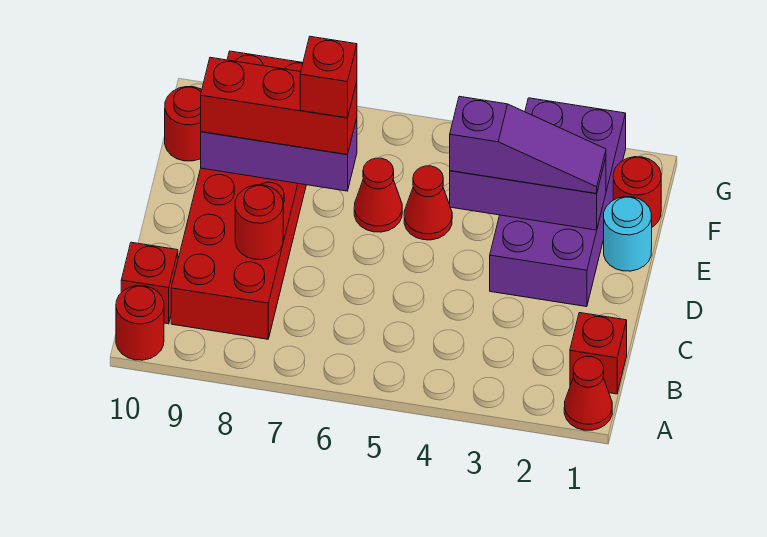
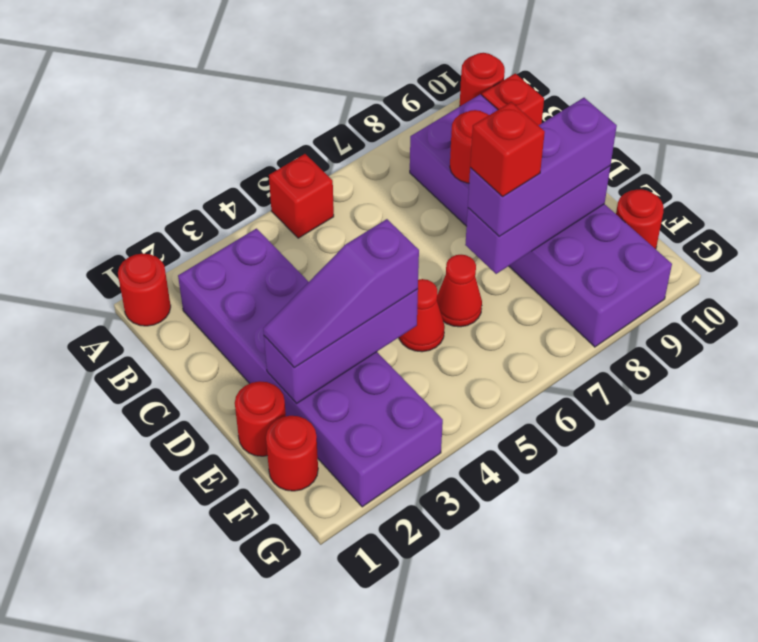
red 1x1 cone [564,356,612,430] -> red 1x1 round brick [118,254,171,326]
red 1x1 brick [570,313,627,394] -> red 1x1 brick moved to [269,154,334,238]
red 2x6 brick [171,51,306,339] -> purple 2x6 brick [410,94,672,347]
purple 2x4 brick [490,98,626,307] -> purple 2x6 brick [178,229,443,507]
cyan 1x1 round brick [604,197,652,271] -> red 1x1 round brick [235,381,286,456]
red 1x3 brick [201,57,357,155] -> purple 1x3 brick [468,98,617,236]

